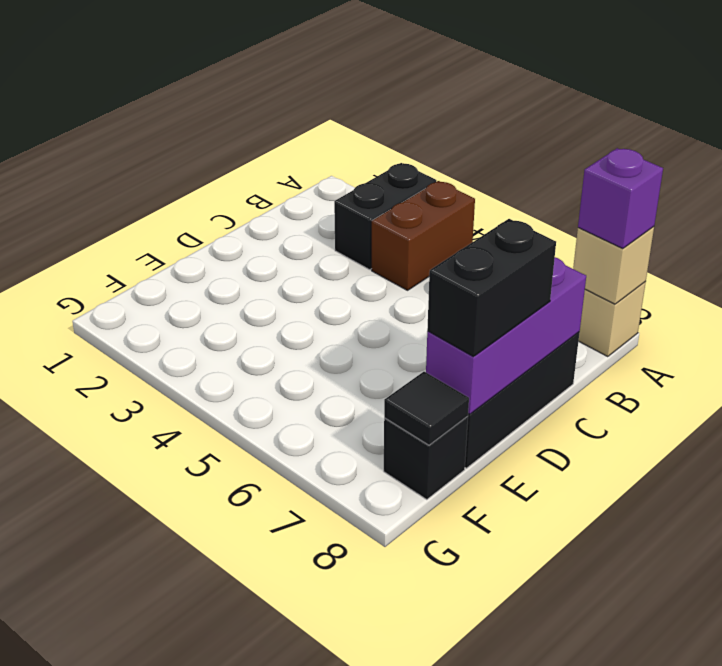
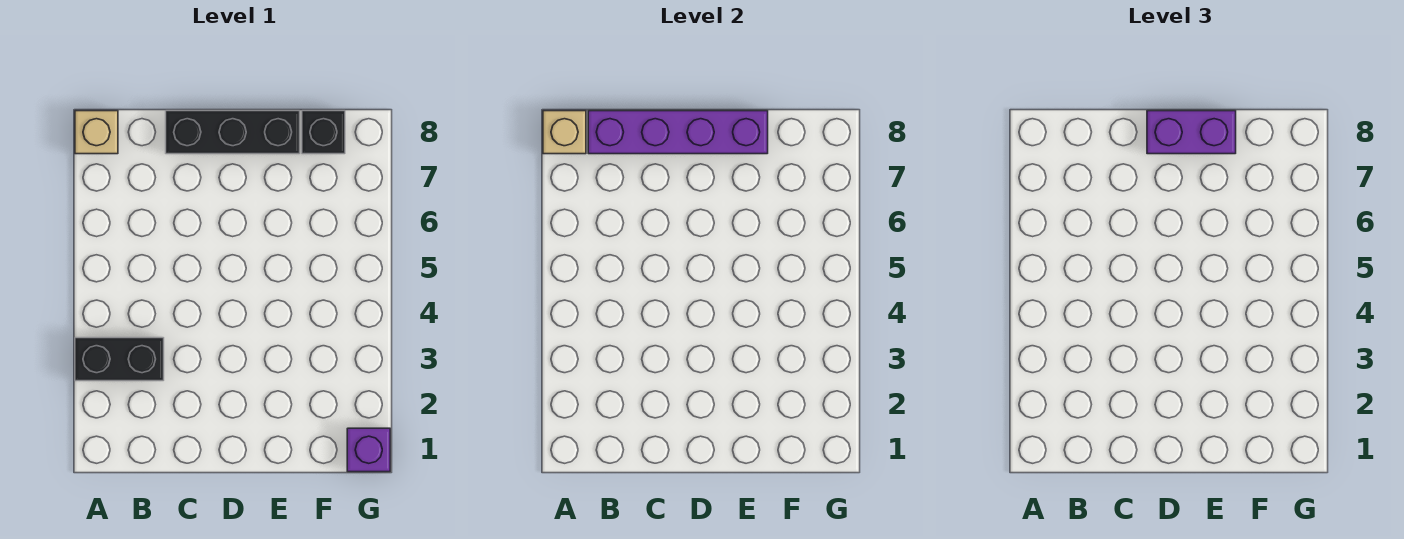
brown 1x2 brick [372,181,475,290] -> none
purple 1x1 brick [578,148,663,249] -> purple 1x1 brick moved to [347,428,390,472]
purple 1x3 brick [426,257,586,414] -> purple 1x4 brick [588,111,768,154]
black 1x2 brick [427,219,556,357] -> purple 1x2 brick [1147,111,1236,154]
black 1x1 tile [384,372,469,445] -> none

